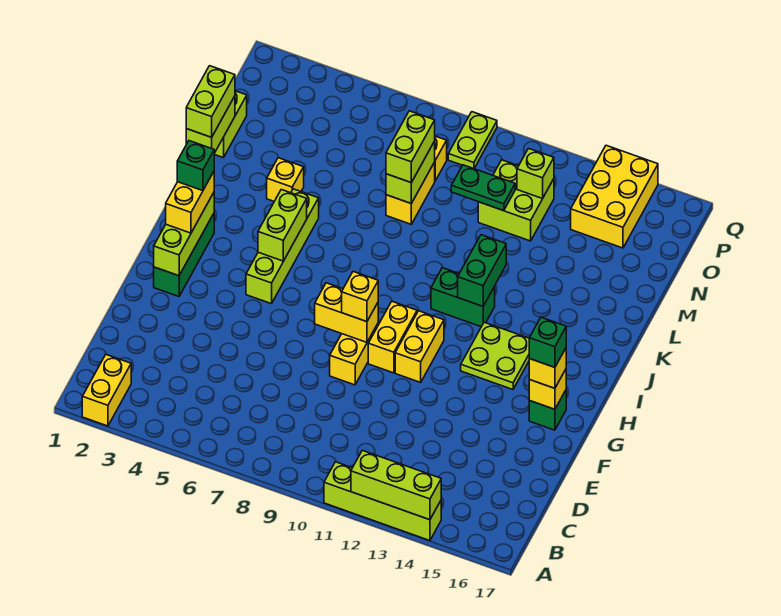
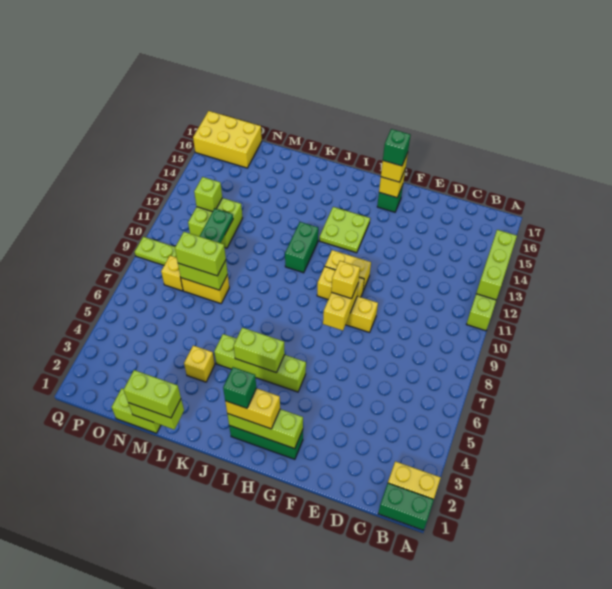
green 1x2 brick [458,235,506,306] -> green 1x2 brick moved to [378,483,434,530]
yellow 2x3 brick [571,145,658,248] -> yellow 2x3 brick moved to [193,111,262,168]

